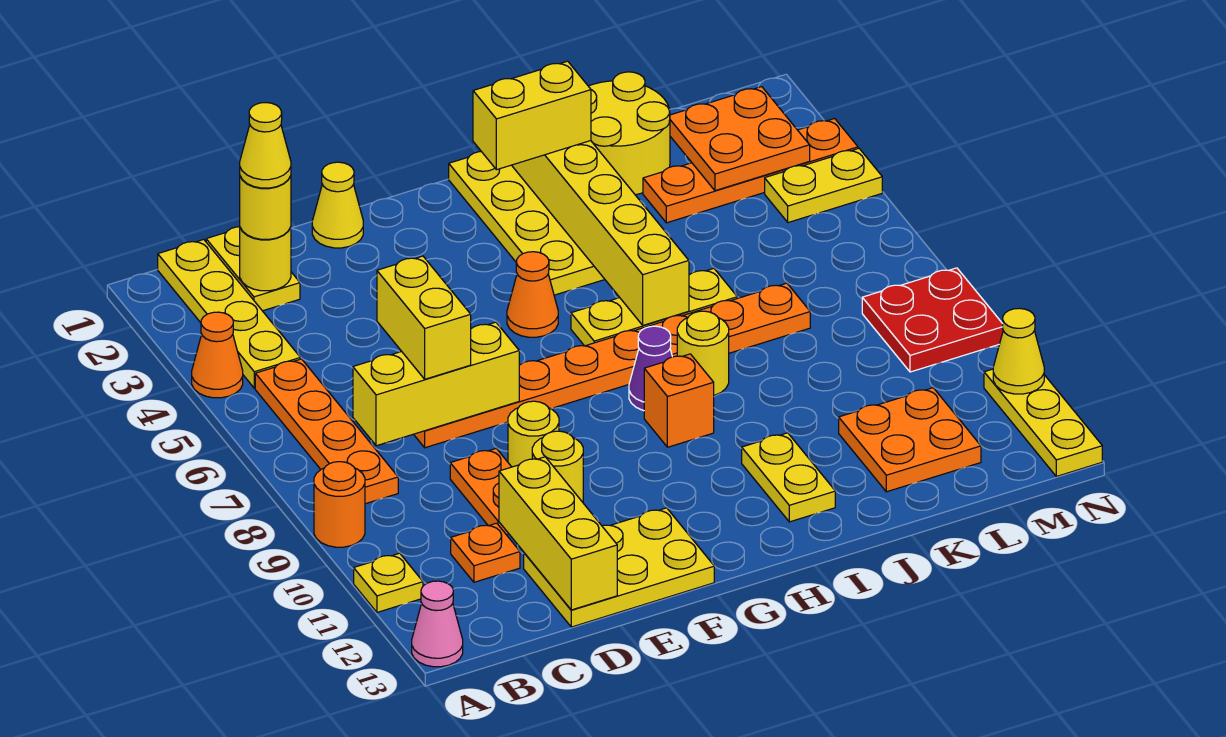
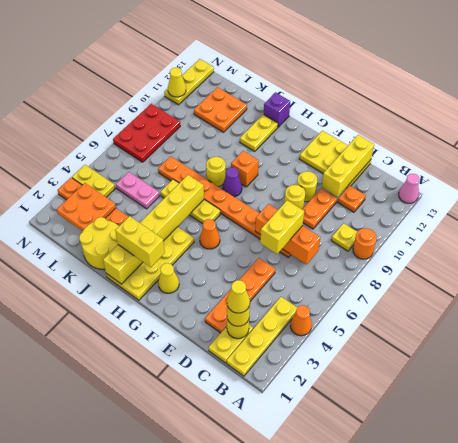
yellow 1x1 plate [354,553,423,612] -> yellow 1x1 plate moved to [331,223,357,251]
orange 1x4 plate [255,359,398,504] -> orange 1x4 plate moved to [205,258,275,333]
yellow 1x3 brick [353,322,519,446] -> orange 1x3 brick [255,204,320,265]
yellow 1x1 cone [312,162,363,248] -> yellow 1x1 cone moved to [158,263,179,293]
none -> purple 1x1 brick [264,92,290,127]
none -> pink 1x2 plate [116,172,159,209]
red 2x2 plate [862,268,1003,372] -> red 2x3 plate [113,104,180,162]

